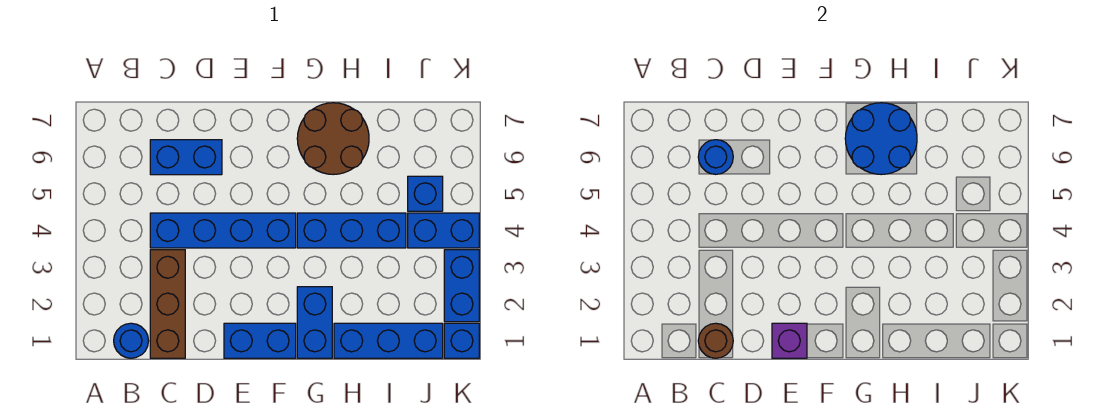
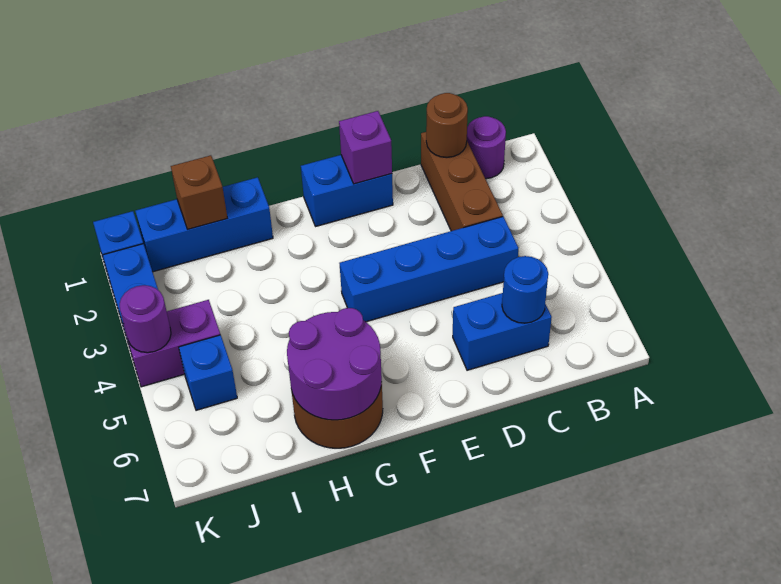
blue 1x1 round brick [114,323,148,358] -> purple 1x1 round brick [467,116,506,179]
blue 1x2 brick [297,287,332,358] -> none
blue 1x3 brick [297,213,406,248] -> none
blue 2x2 round brick [845,103,917,175] -> purple 2x2 round brick [287,308,382,420]
none -> brown 1x1 brick [171,155,227,229]
blue 1x2 brick [408,213,479,248] -> purple 1x2 brick [123,300,220,387]
none -> purple 1x1 round brick [120,285,171,353]

